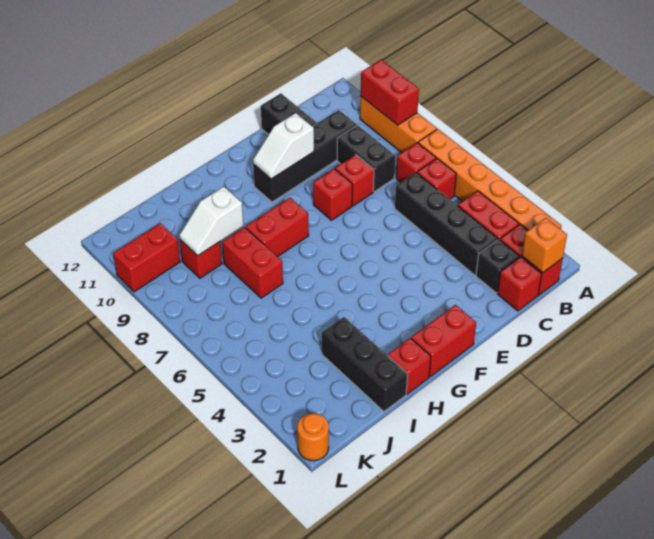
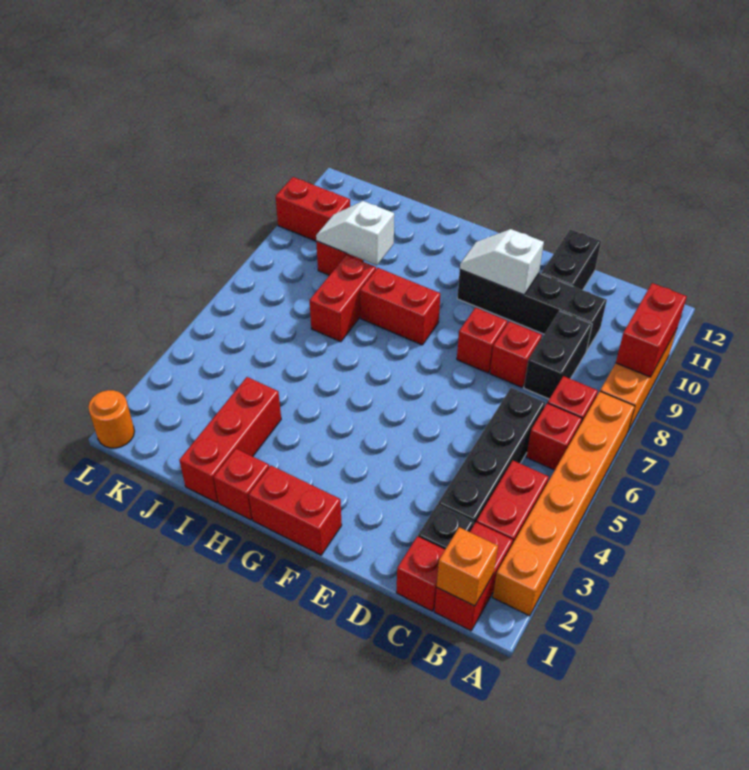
black 1x3 brick [322,317,408,411] -> red 1x3 brick [179,377,281,503]

